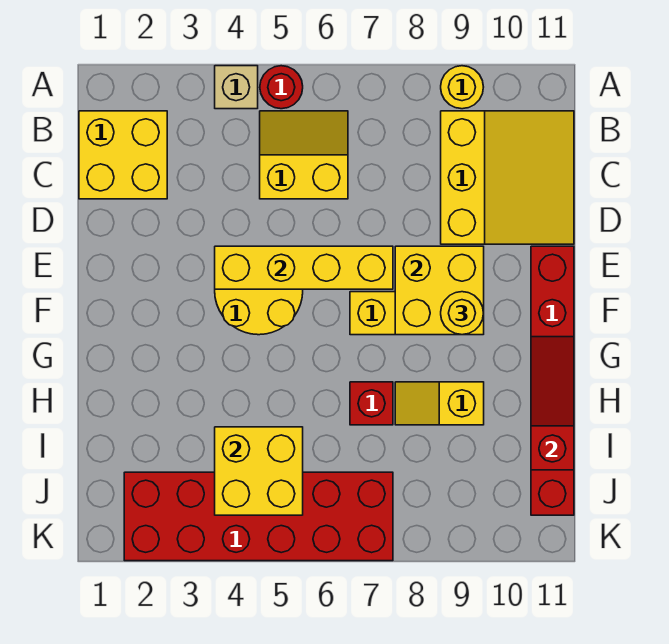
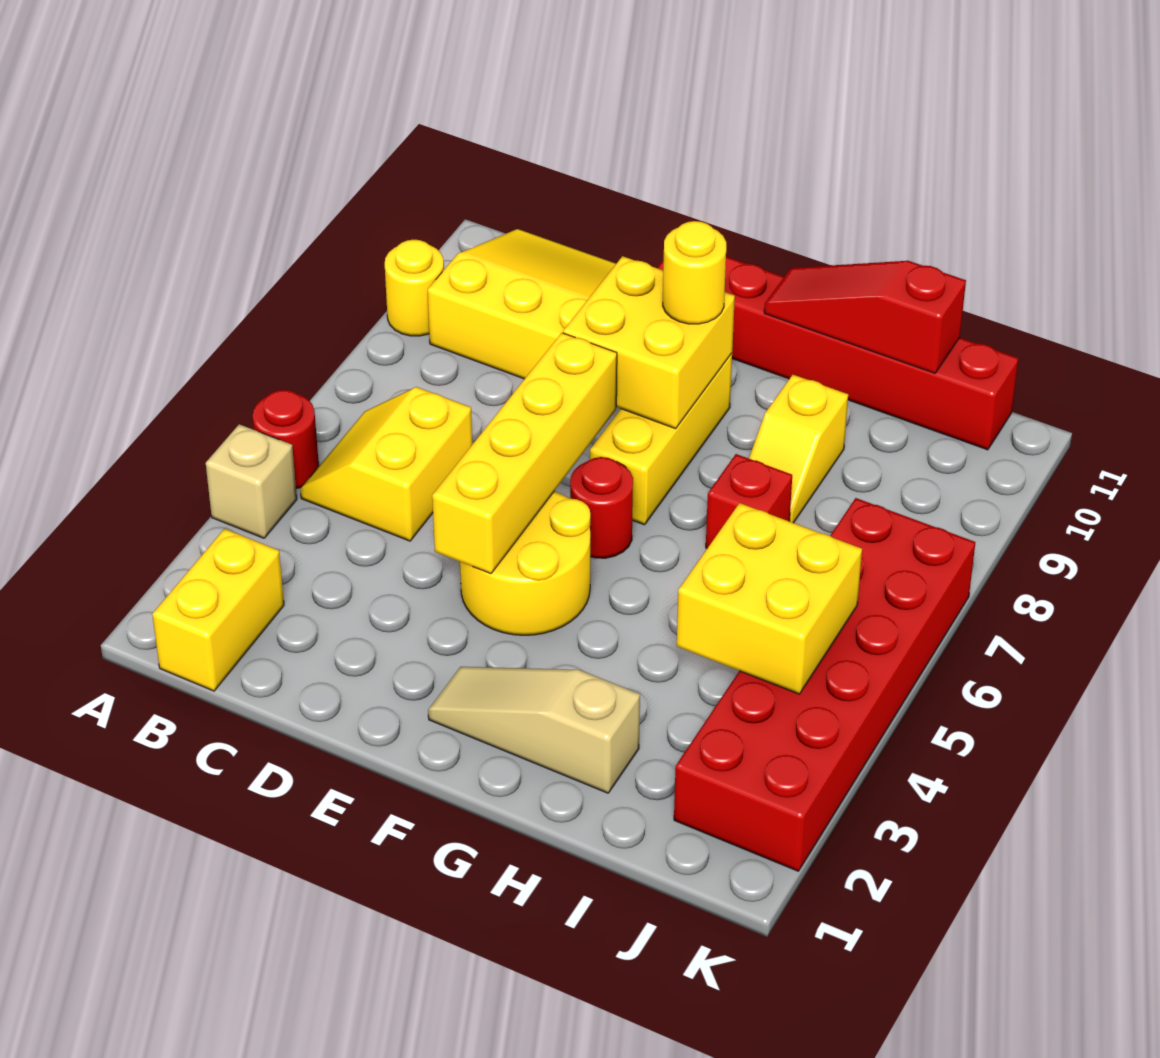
yellow 2x2 brick [79,111,167,199] -> yellow 1x2 brick [152,529,284,691]
none -> tan 1x3 slope [428,667,640,793]
none -> red 1x1 round brick [570,457,633,558]

